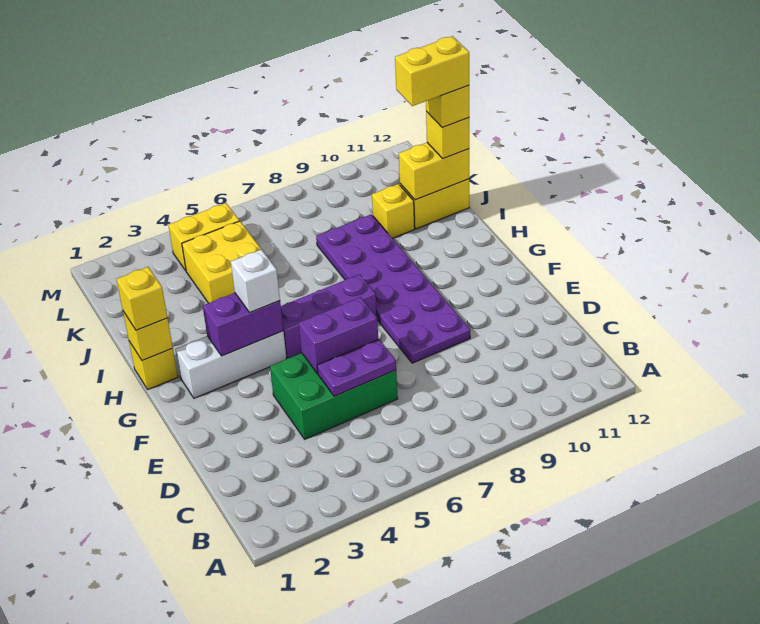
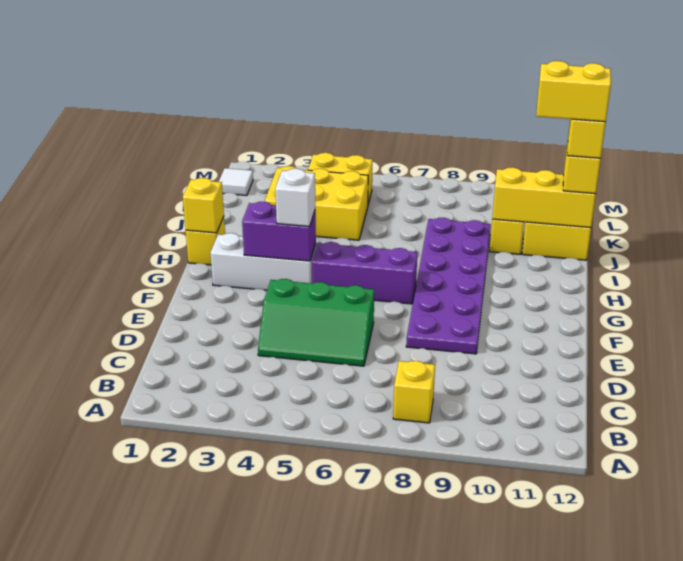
green 2x3 brick [270,353,398,439] -> green 2x3 slope [258,279,374,366]
purple 1x2 plate [317,339,396,396] -> none
purple 1x2 brick [299,297,378,373] -> none
yellow 1x1 brick [117,267,168,330] -> yellow 1x1 brick moved to [393,361,435,423]
yellow 2x2 brick [182,221,266,303] -> yellow 2x3 brick [265,166,368,240]
yellow 1x2 brick [399,143,469,200] -> yellow 1x3 brick [492,167,596,228]
none -> white 1x1 tile [219,168,253,196]

